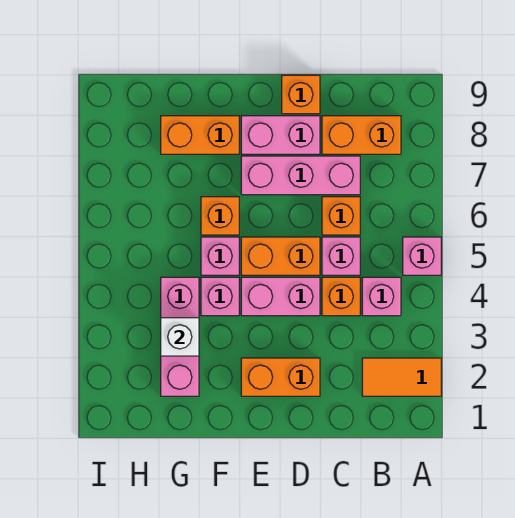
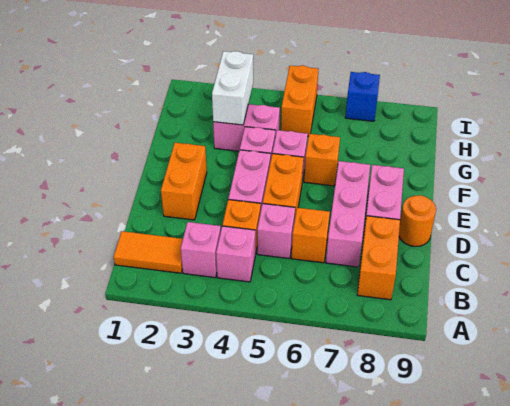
orange 1x2 tile [362,358,441,396] -> orange 1x2 tile turned to [114,231,183,273]
pink 1x1 brick [403,237,441,275] -> pink 1x1 brick moved to [181,222,221,278]
orange 1x1 brick [282,75,320,114] -> orange 1x1 round brick [399,195,436,246]
orange 1x2 brick [161,116,239,154] -> orange 1x2 brick moved to [281,66,318,136]
pink 1x3 brick [161,277,199,396] -> pink 1x2 brick [213,104,280,151]
white 1x1 brick [161,318,199,356] -> white 1x2 brick [212,51,253,125]
none -> blue 1x1 brick [345,72,380,121]

